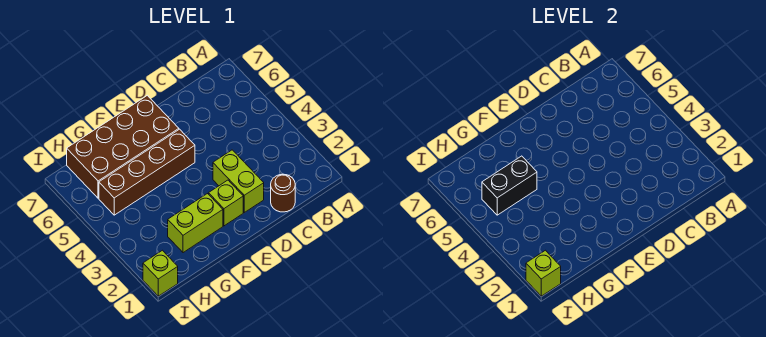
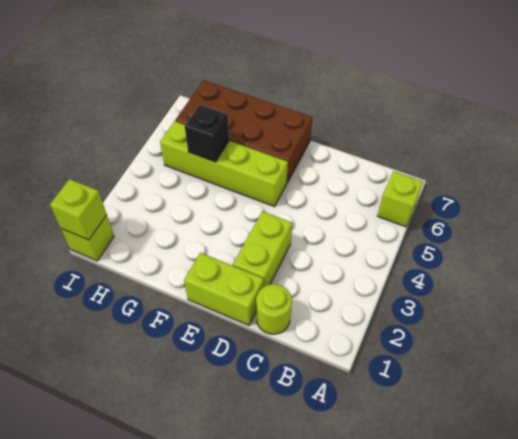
brown 1x1 round brick [271,174,295,212] -> lime 1x1 round brick [256,284,292,334]
lime 1x1 brick [209,180,243,226] -> lime 1x1 brick moved to [377,171,423,227]
brown 1x4 brick [99,129,195,215] -> lime 1x4 brick [160,121,288,207]
lime 1x2 brick [168,194,223,253] -> lime 1x2 brick moved to [184,253,264,325]
black 1x2 brick [482,156,537,215] -> black 1x1 brick [185,105,229,162]

